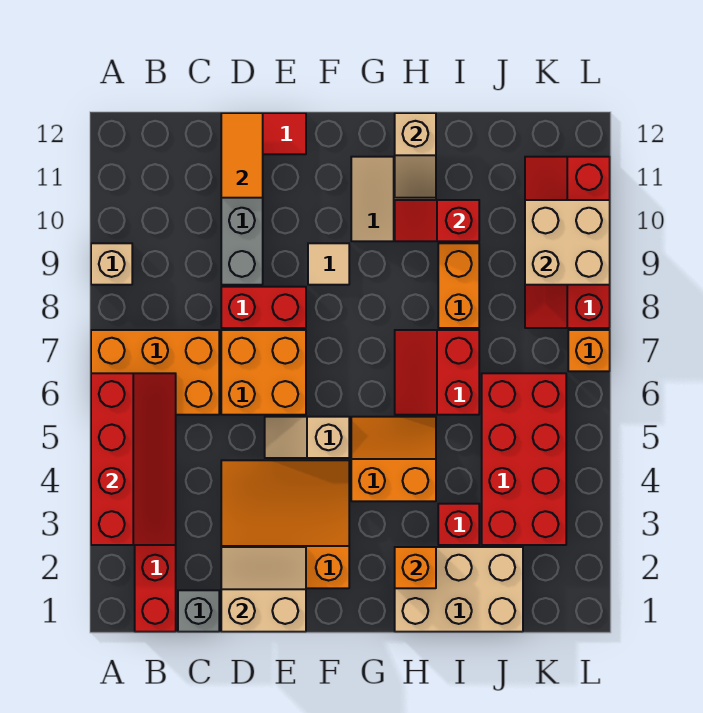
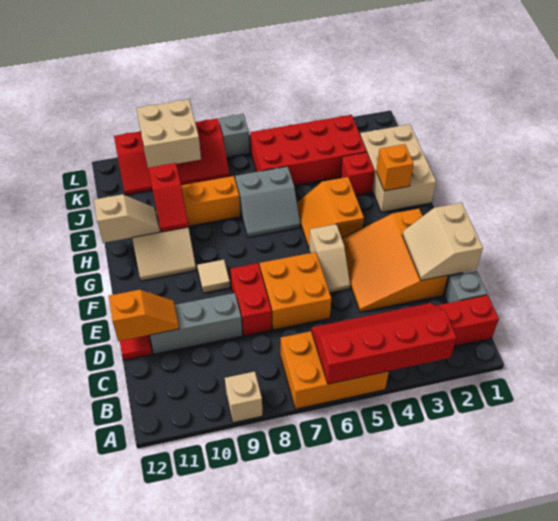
orange 2x3 brick [91,330,219,415] -> orange 2x3 brick turned to [281,331,389,409]
orange 1x2 tile [221,113,263,198] -> orange 1x2 slope [109,290,179,341]
red 2x2 slope [395,330,479,415] -> grey 2x2 slope [235,166,301,237]
orange 1x1 brick [568,330,610,371] -> grey 1x1 brick [219,114,250,157]

